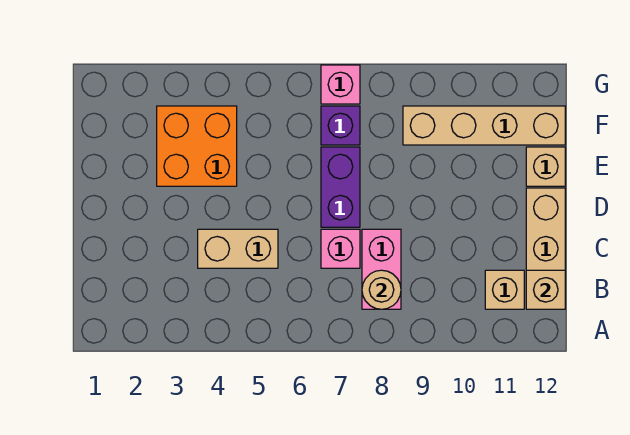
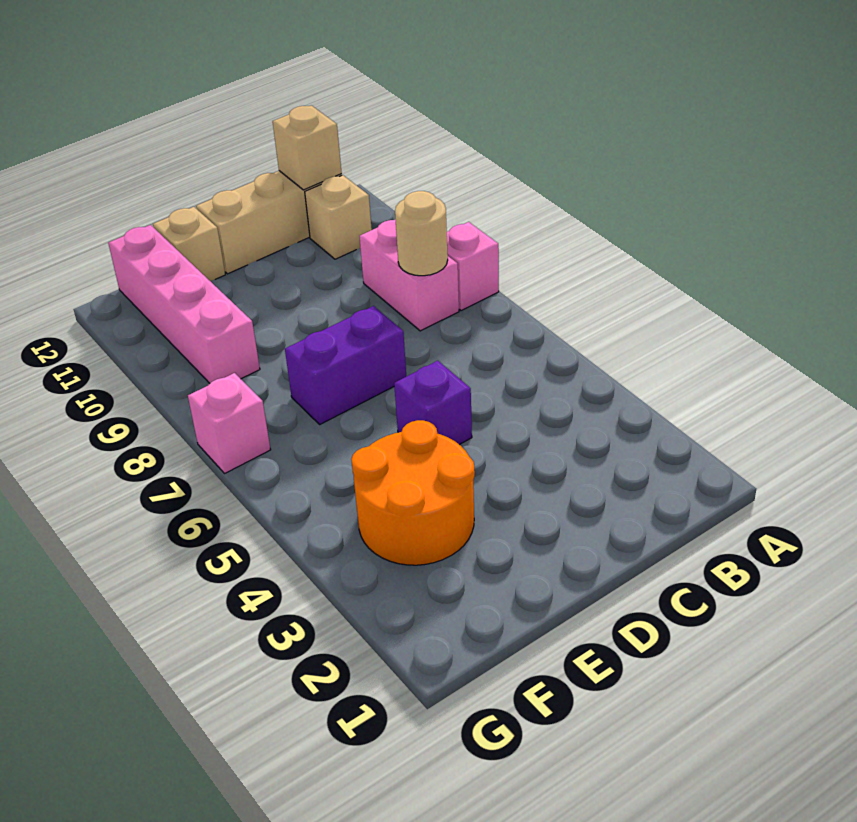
pink 1x2 brick [362,229,401,309] -> pink 1x2 brick turned to [359,220,459,331]
tan 1x2 brick [198,229,278,268] -> none
pink 1x1 brick [321,229,360,268] -> pink 1x1 brick moved to [447,222,499,311]
orange 2x2 brick [157,106,237,186] -> orange 2x2 round brick [351,420,475,565]
purple 1x1 brick [321,106,360,145] -> purple 1x1 brick moved to [394,361,472,445]
tan 1x4 brick [403,106,565,145] -> pink 1x4 brick [108,225,260,383]

